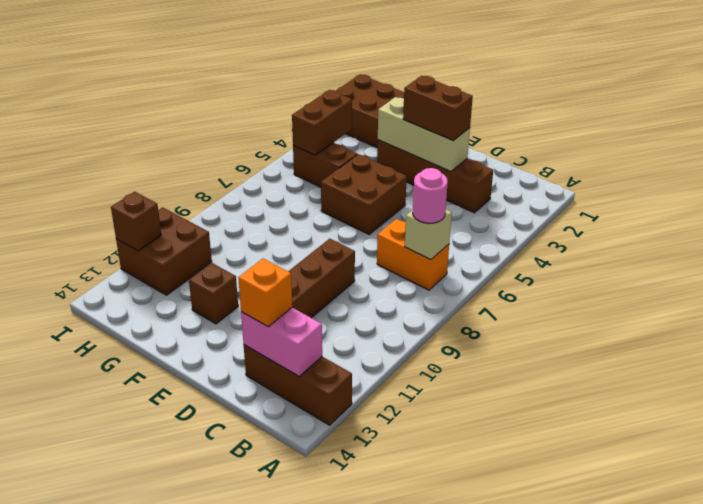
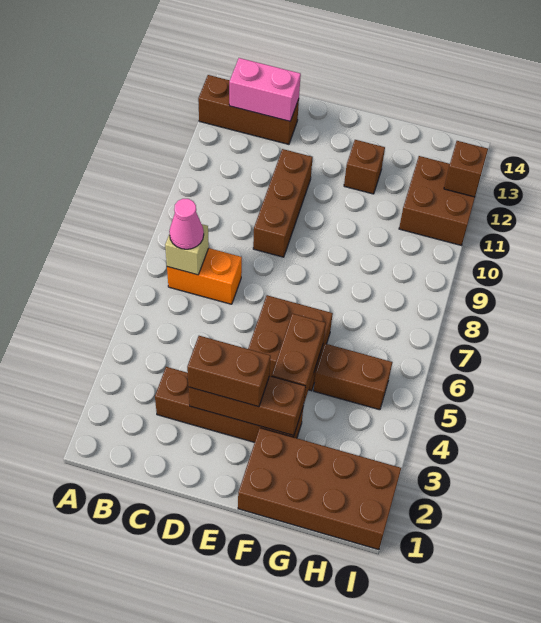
pink 1x1 round brick [413,168,448,223] -> pink 1x1 cone [169,199,204,249]
orange 1x1 brick [238,259,292,327] -> none
tan 1x3 brick [378,97,470,172] -> brown 1x3 brick [189,376,306,436]
brown 1x2 brick [292,90,352,155] -> brown 1x2 brick moved to [272,314,326,402]

